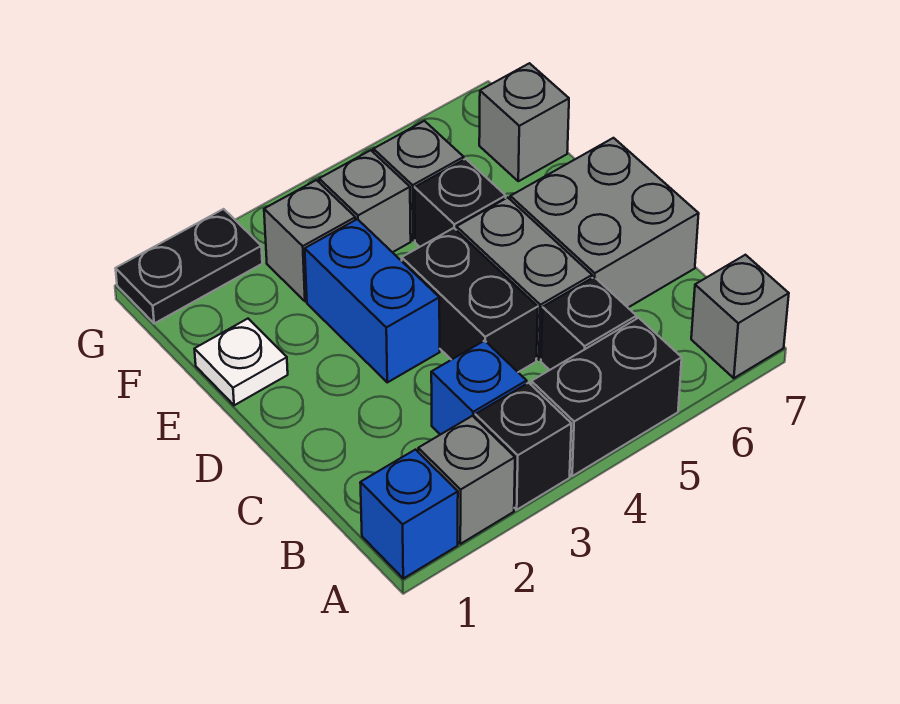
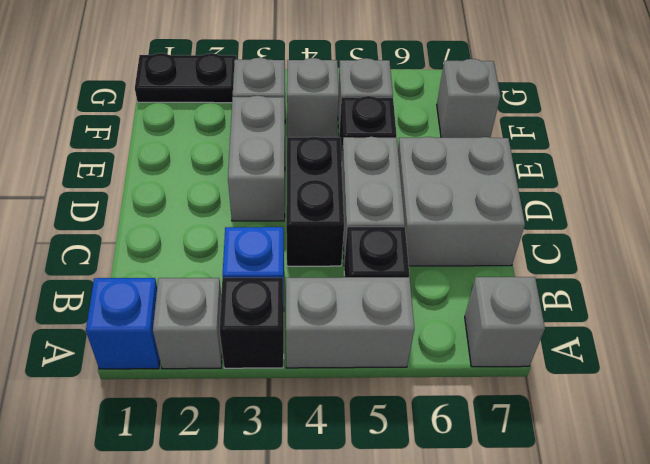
black 1x2 brick [531,318,682,476] -> grey 1x2 brick [286,277,414,368]
blue 1x2 brick [305,219,440,382] -> grey 1x2 brick [228,96,285,221]
white 1x1 plate [195,319,288,405] -> none

